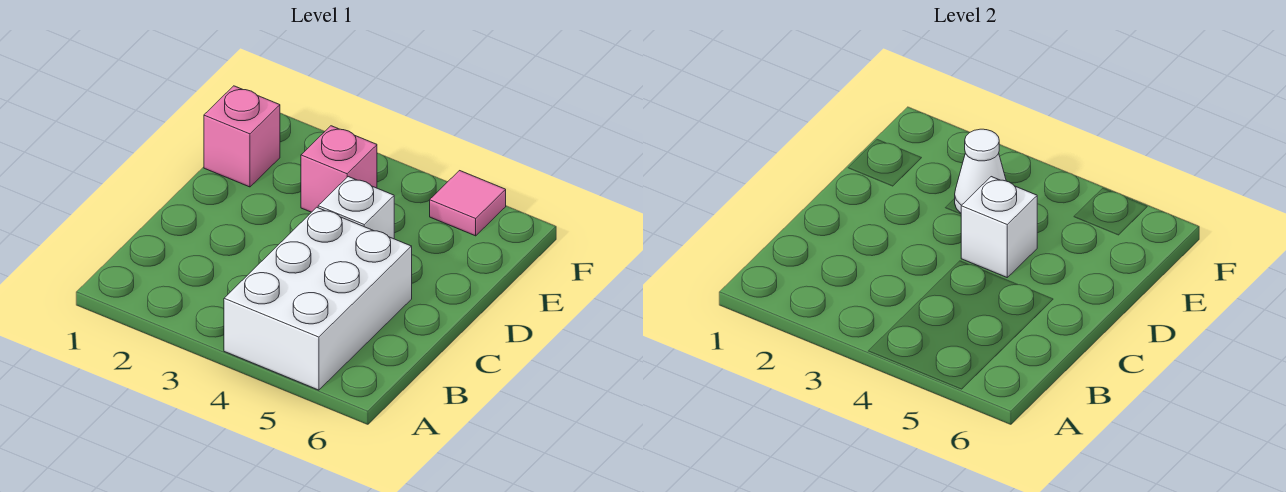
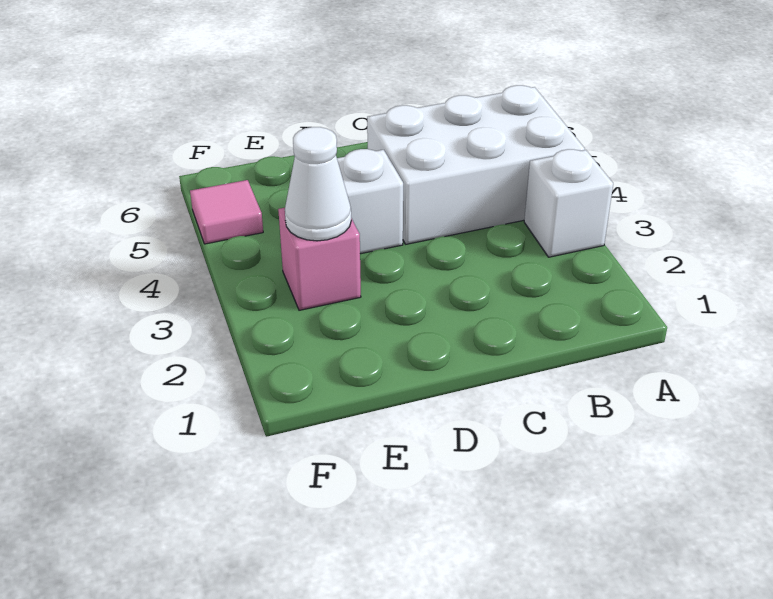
white 1x1 brick [961,177,1037,277] -> white 1x1 brick moved to [524,149,613,257]
pink 1x1 brick [204,86,280,187] -> none

